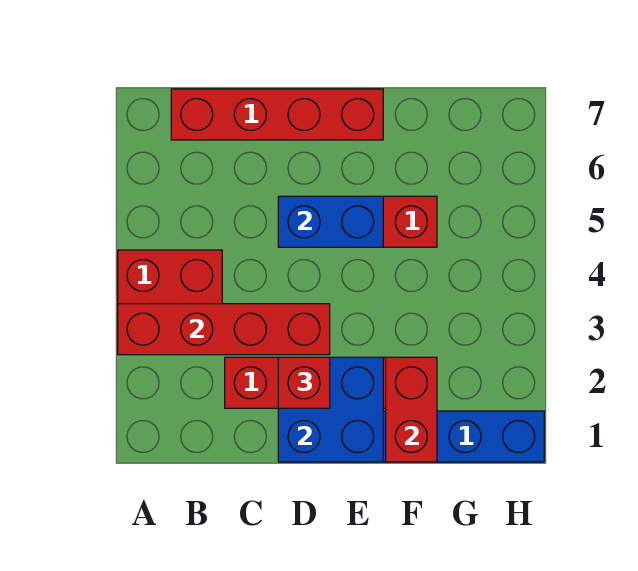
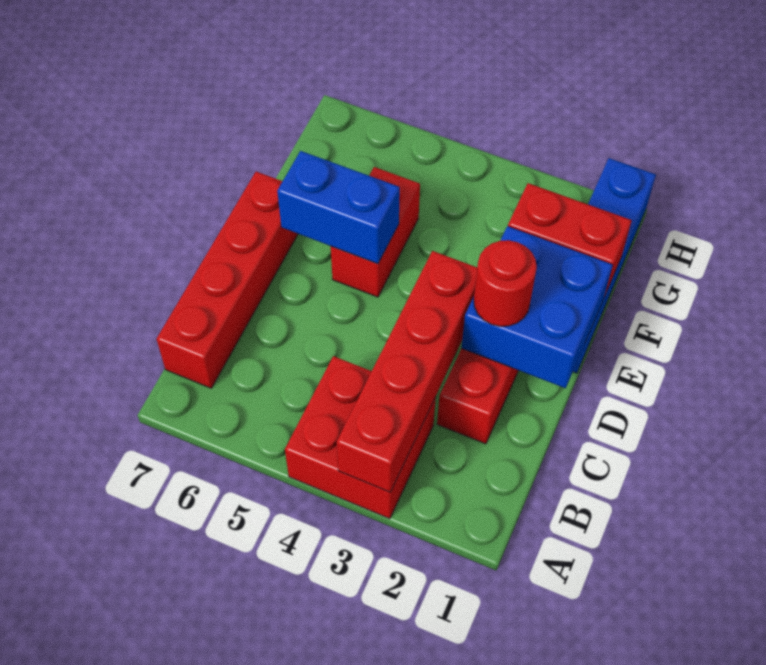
red 1x1 brick [278,357,330,408] -> red 1x1 round brick [474,240,537,326]
blue 1x2 brick [278,196,383,247] -> blue 1x2 brick turned to [277,151,400,264]

